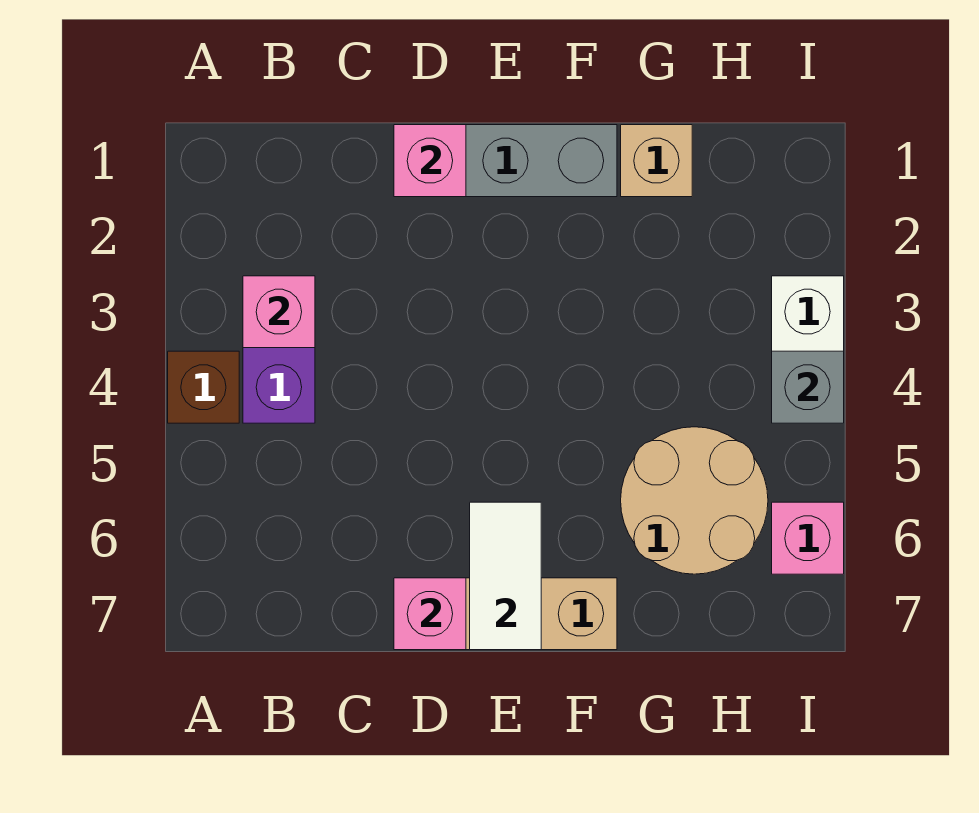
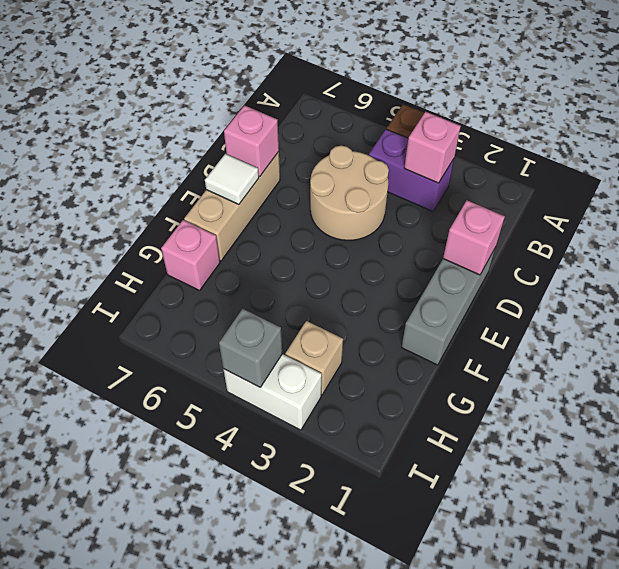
white 1x2 tile [470,502,541,650] -> white 1x1 tile [205,154,259,204]
tan 1x1 brick [621,125,692,197] -> tan 1x1 brick moved to [285,321,343,395]
tan 2x2 round brick [621,427,768,574] -> tan 2x2 round brick moved to [310,146,389,240]
pink 1x1 brick [772,502,844,574] -> pink 1x1 brick moved to [161,220,220,291]

